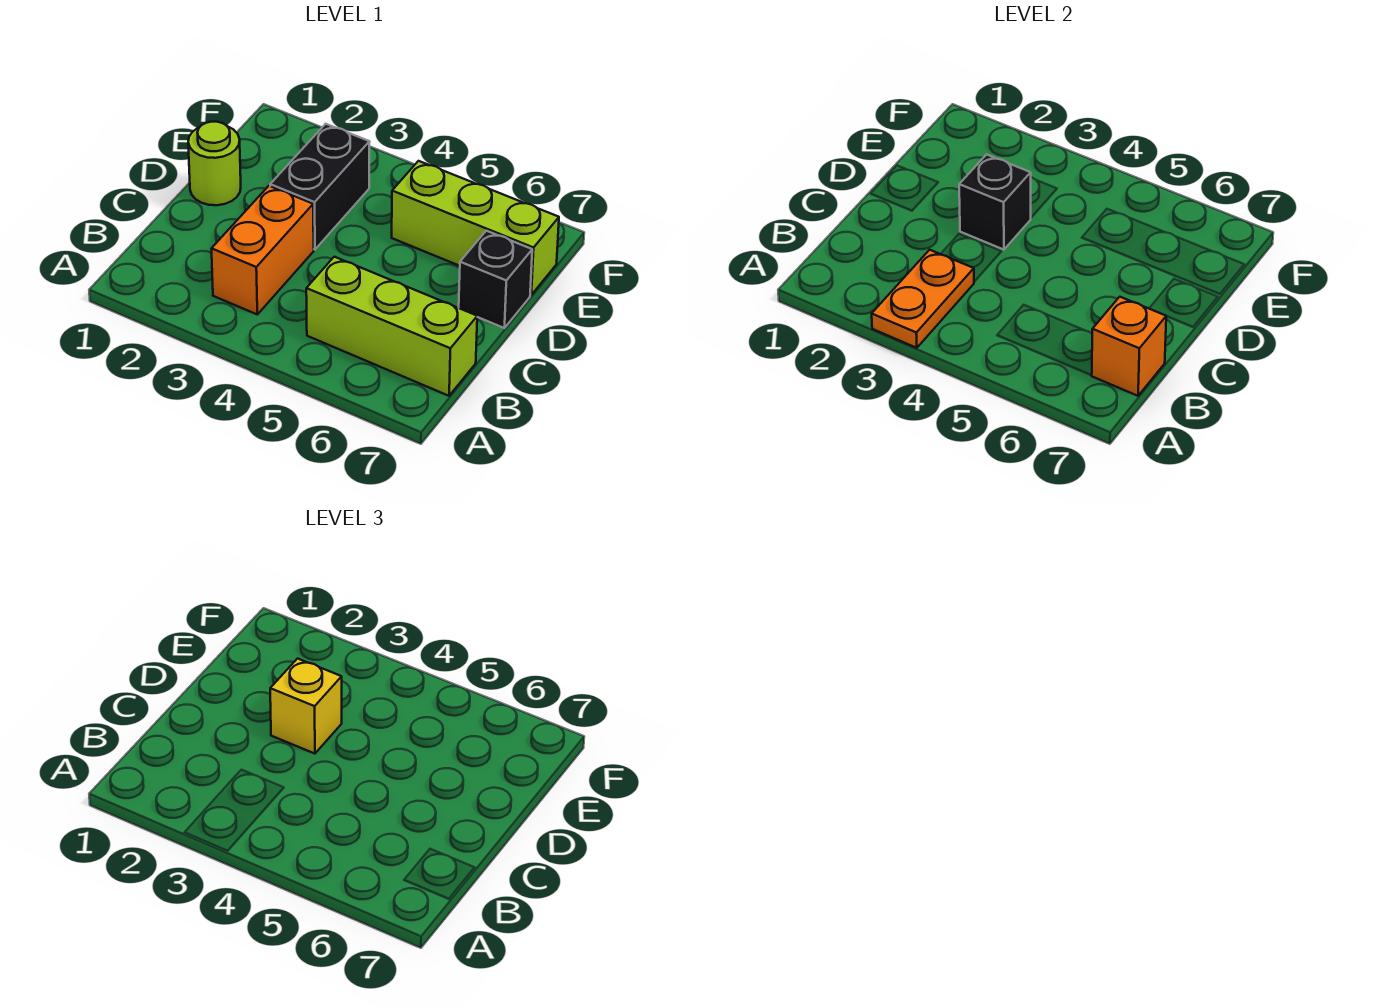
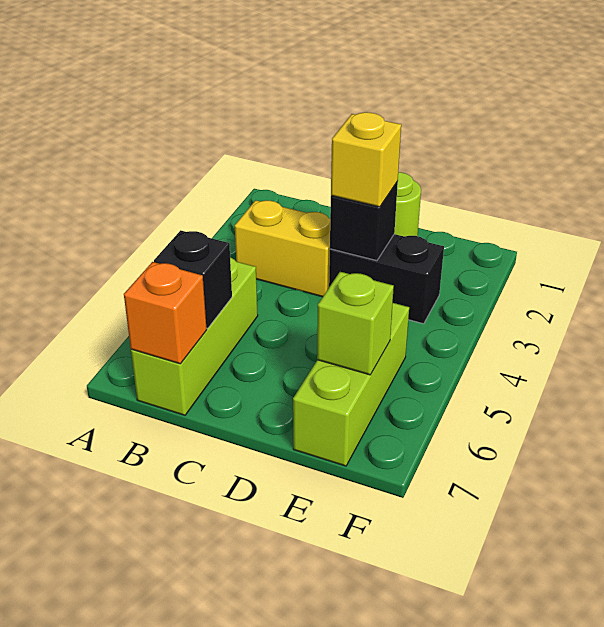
orange 1x2 plate [872,250,974,348] -> none
orange 1x2 brick [212,186,314,314] -> yellow 1x2 brick [235,200,330,297]
black 1x1 brick [459,231,532,328] -> black 1x1 brick moved to [154,230,232,328]
none -> lime 1x1 brick [317,272,394,375]

